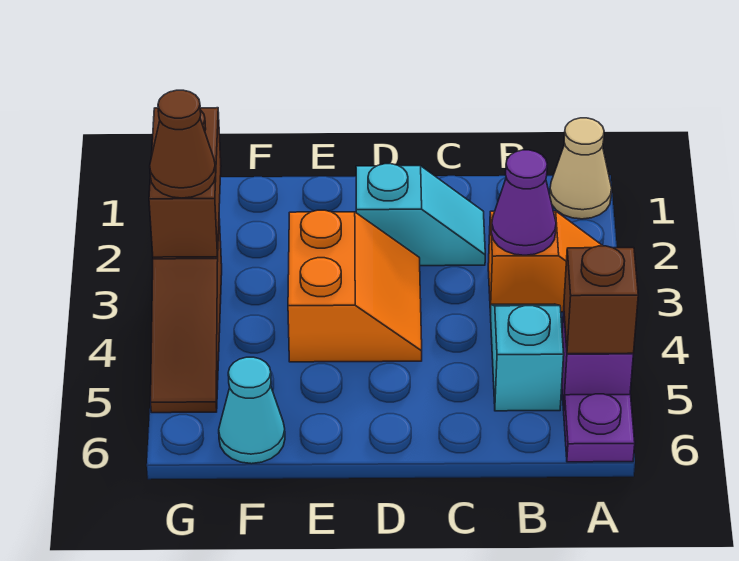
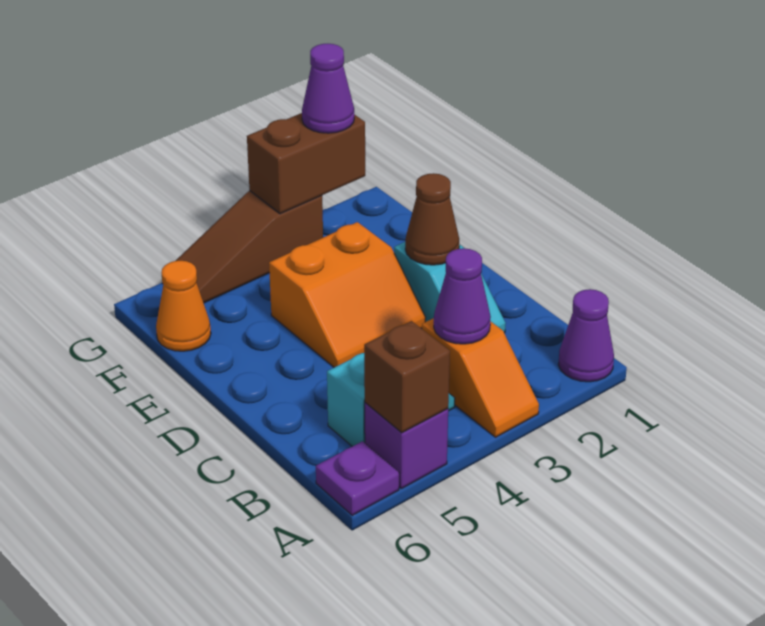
tan 1x1 cone [550,118,612,219] -> purple 1x1 cone [558,289,614,382]
cyan 1x1 cone [219,357,285,464] -> orange 1x1 cone [156,261,211,351]
none -> purple 1x1 cone [302,44,354,133]
brown 1x1 cone [150,90,216,198] -> brown 1x1 cone moved to [405,173,459,265]

